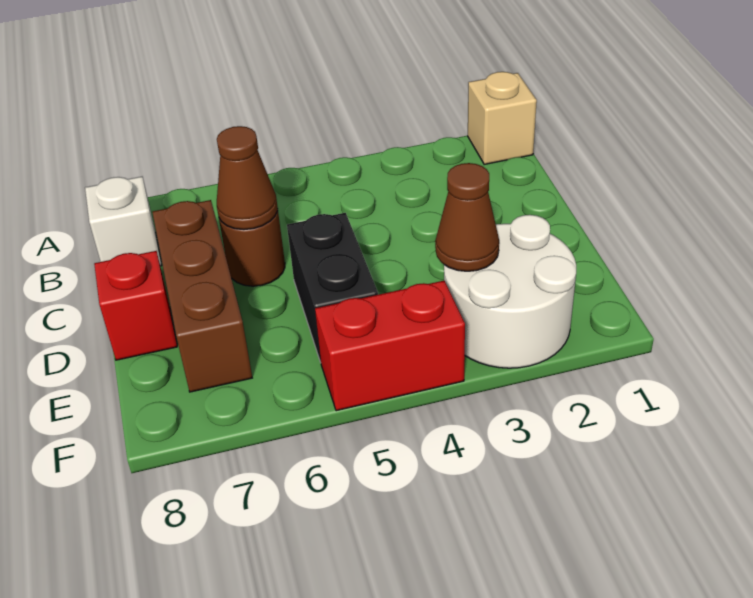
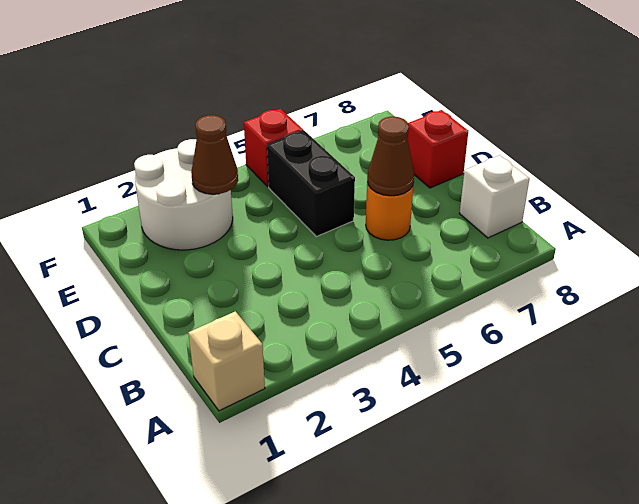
brown 1x1 round brick [219,207,285,286] -> orange 1x1 round brick [366,182,413,240]
brown 1x3 brick [152,200,252,392] -> none
red 1x2 brick [315,281,465,411] -> red 1x1 brick [244,109,303,187]

